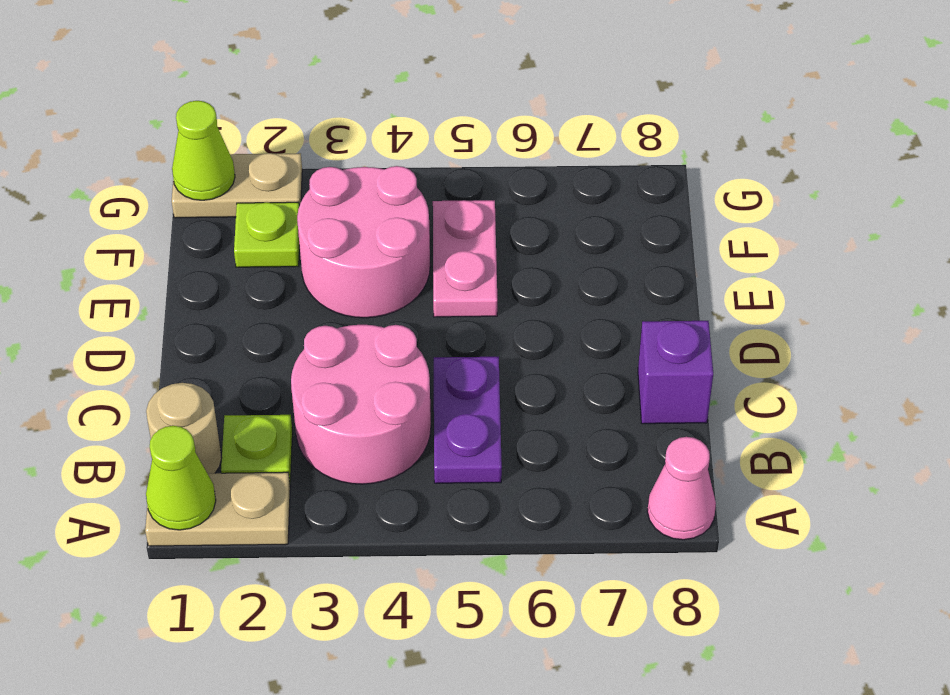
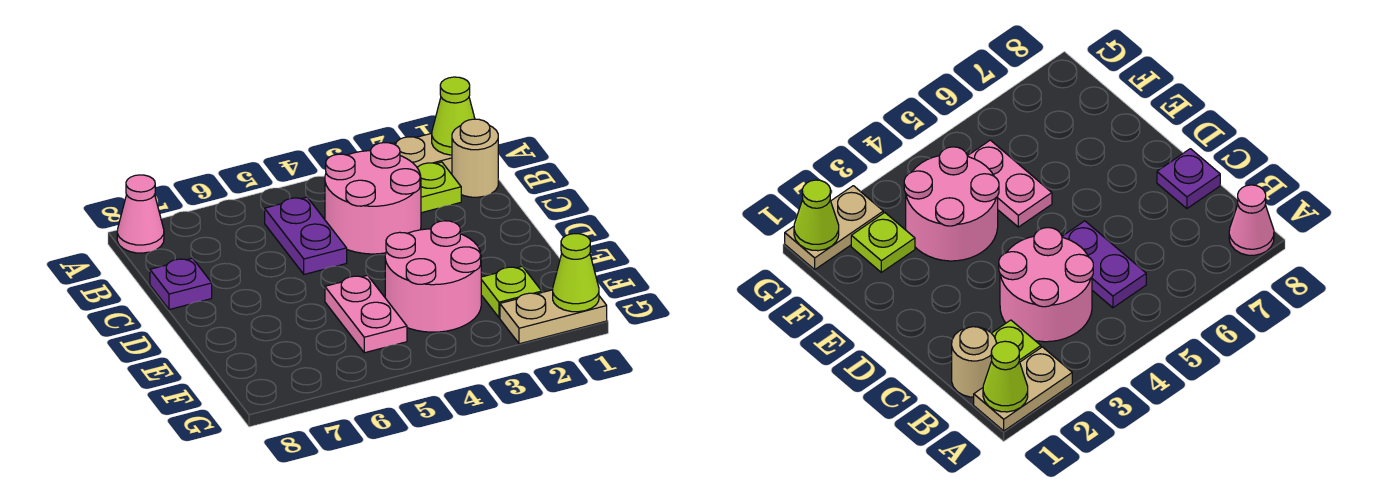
purple 1x1 brick [638,321,713,424] -> purple 1x1 plate [150,258,212,310]

